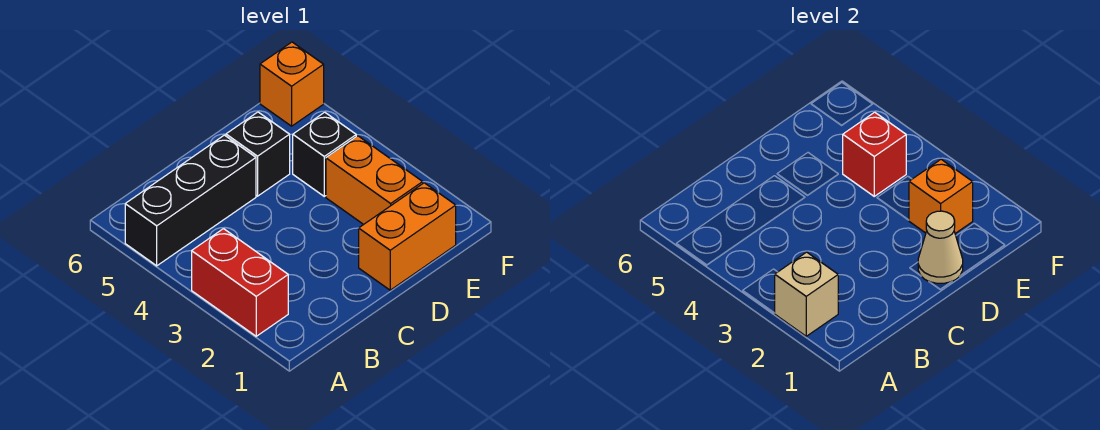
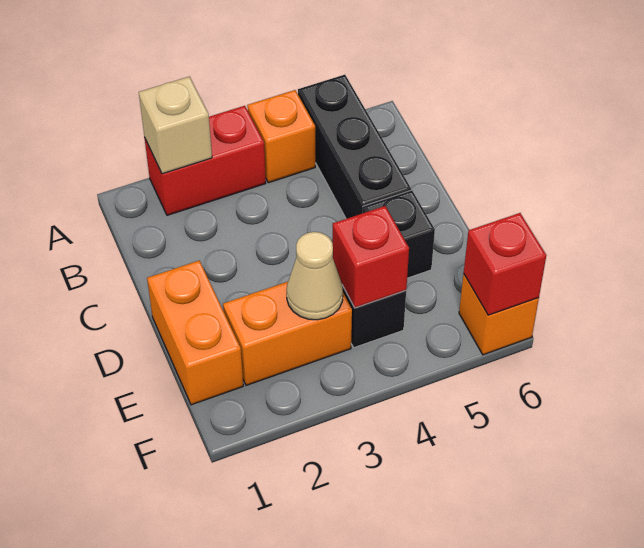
tan 1x1 cone [918,211,963,283] -> tan 1x1 cone moved to [287,232,343,320]
orange 1x1 brick [909,159,973,233] -> orange 1x1 brick moved to [247,90,315,183]
none -> red 1x1 brick [464,213,546,315]

